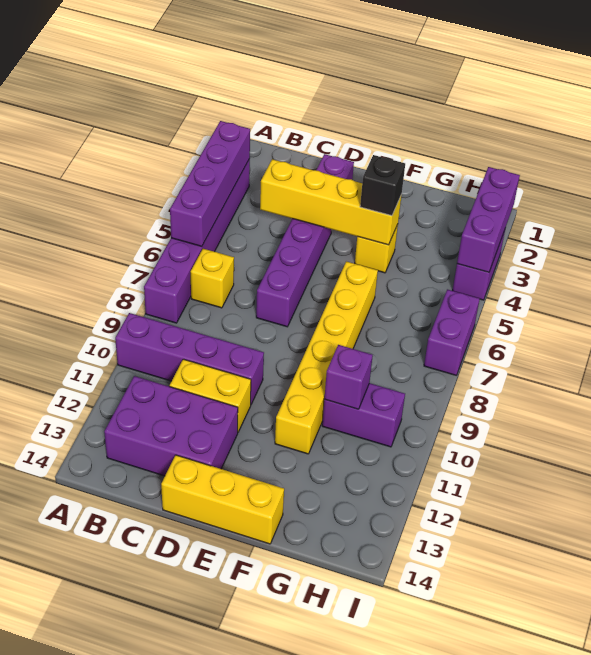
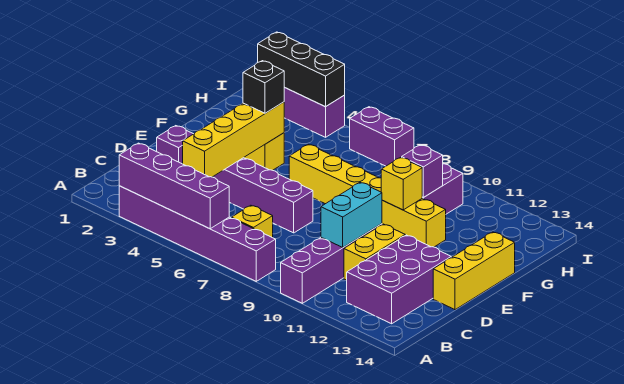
none -> cyan 1x2 brick [321,182,382,247]
none -> yellow 1x1 brick [381,157,422,210]
purple 1x3 brick [457,167,520,272] -> black 1x3 brick [258,32,345,107]

